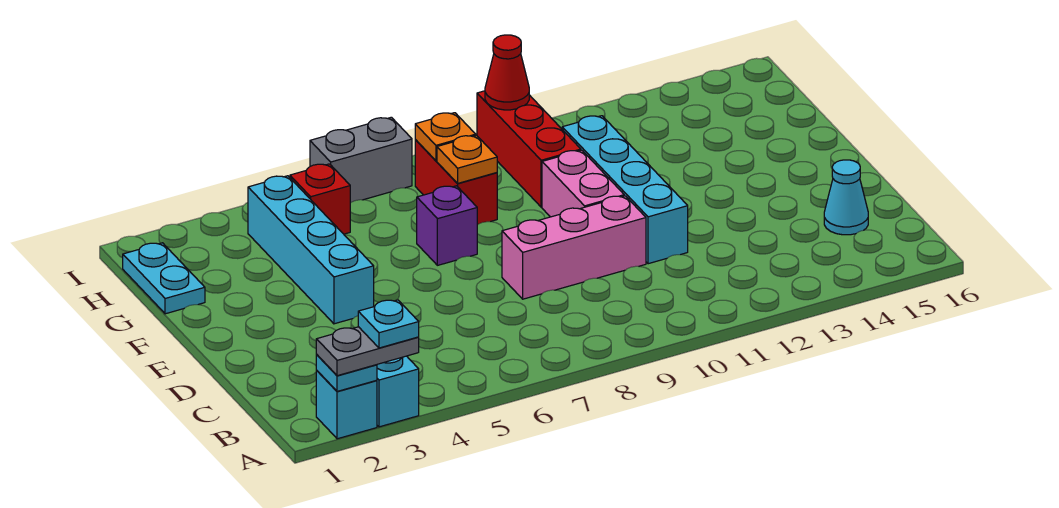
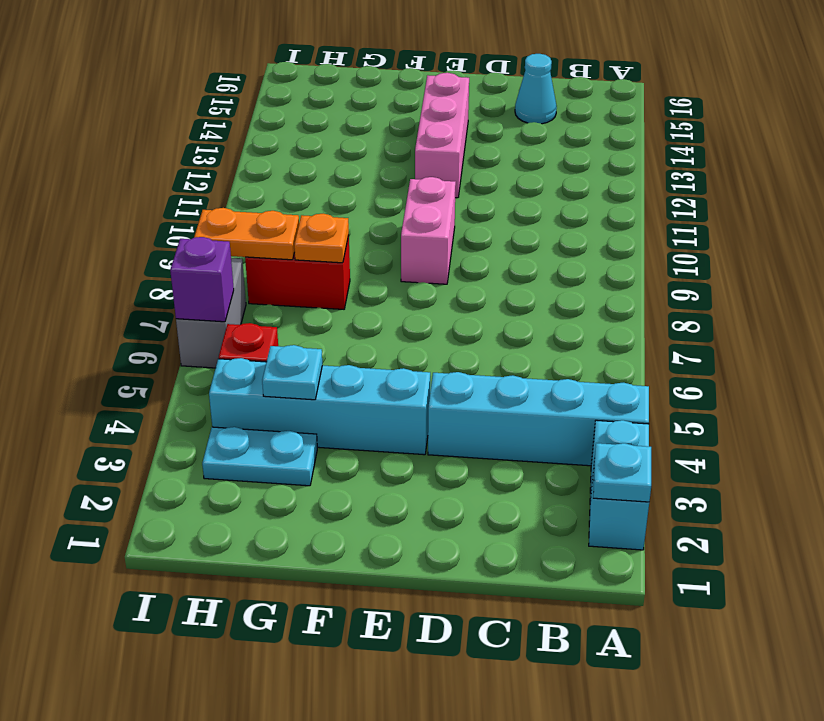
grey 1x2 plate [316,327,419,376] -> none
cyan 1x1 plate [358,300,419,348] -> cyan 1x1 plate moved to [262,345,322,400]
pink 1x3 brick [502,196,646,299] -> pink 1x3 brick moved to [415,73,469,198]
cyan 1x4 brick [562,116,688,264] -> cyan 1x4 brick moved to [428,372,649,466]
pink 1x2 brick [542,150,624,217] -> pink 1x2 brick turned to [401,177,456,284]
purple 1x1 brick [417,186,477,265] -> purple 1x1 brick moved to [170,237,234,322]
cyan 1x2 plate [123,243,205,314] -> cyan 1x2 plate moved to [202,427,317,486]
red 1x3 brick [477,91,581,207] -> none
orange 1x1 plate [415,113,476,161] -> orange 1x2 plate [194,208,299,260]
red 1x1 cone [485,35,529,110] -> none

